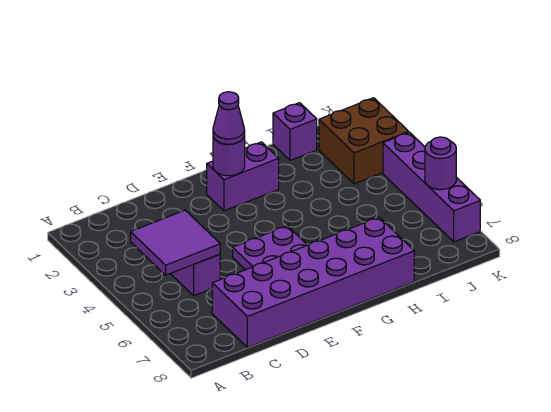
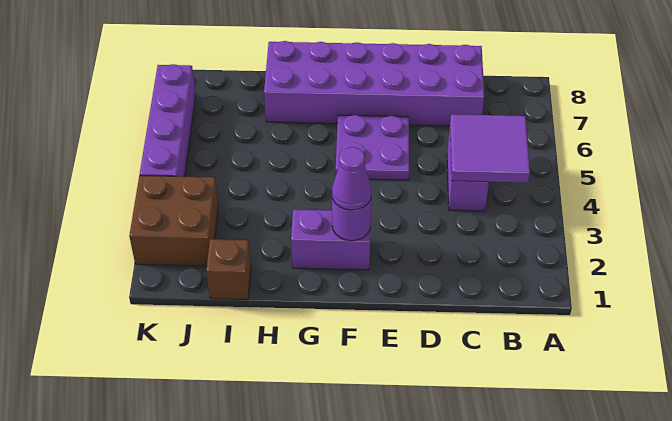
purple 1x1 brick [273,103,317,160] -> brown 1x1 brick [206,239,251,300]
purple 1x1 round brick [425,137,456,190] -> none

